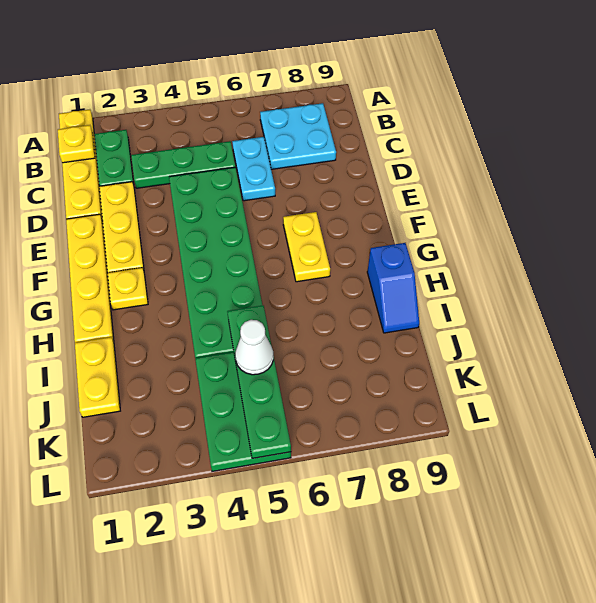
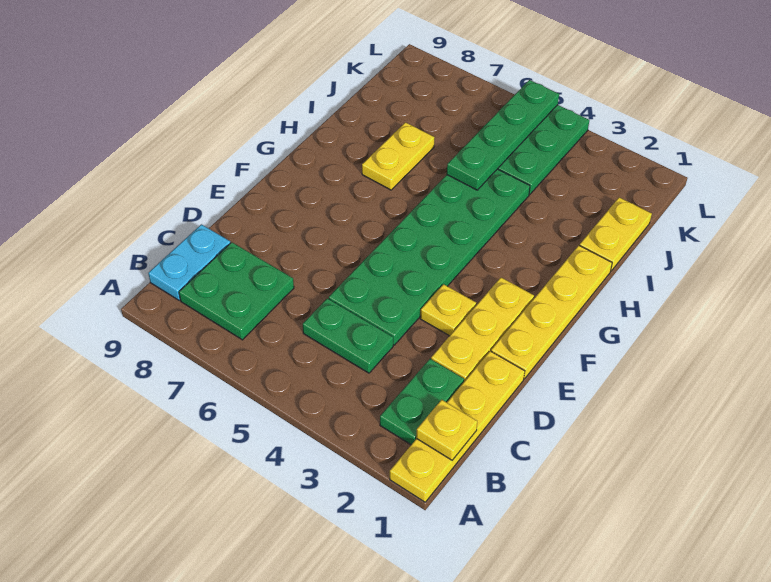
cyan 2x2 plate [260,103,336,169] -> green 2x2 plate [179,242,294,340]
green 1x3 plate [131,141,236,188] -> green 1x2 plate [303,298,393,373]
cyan 1x2 plate [232,137,275,201] -> cyan 1x2 plate moved to [148,224,230,300]
yellow 1x2 plate [283,212,330,282] -> yellow 1x2 plate moved to [362,122,434,190]
yellow 1x1 plate [108,268,148,310] -> yellow 1x1 plate moved to [420,284,476,336]
blue 1x2 slope [367,243,419,333] -> none
white 1x1 cone [235,320,273,375] -> none

